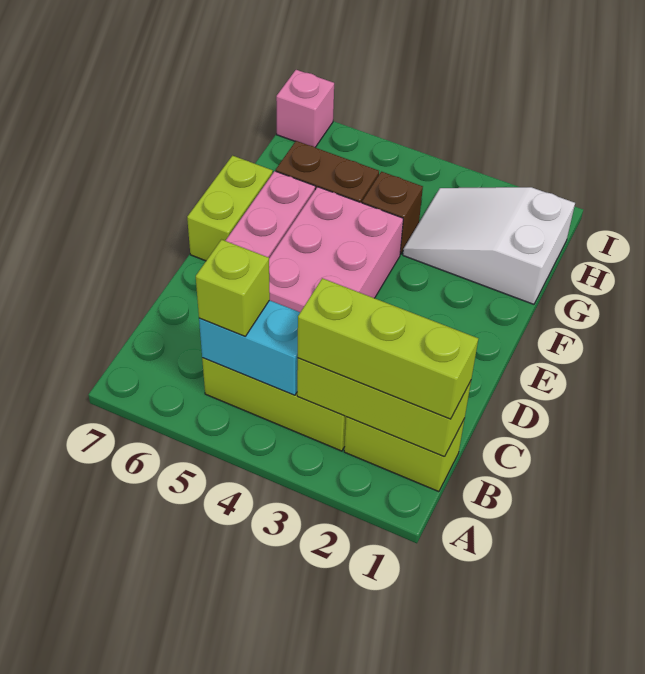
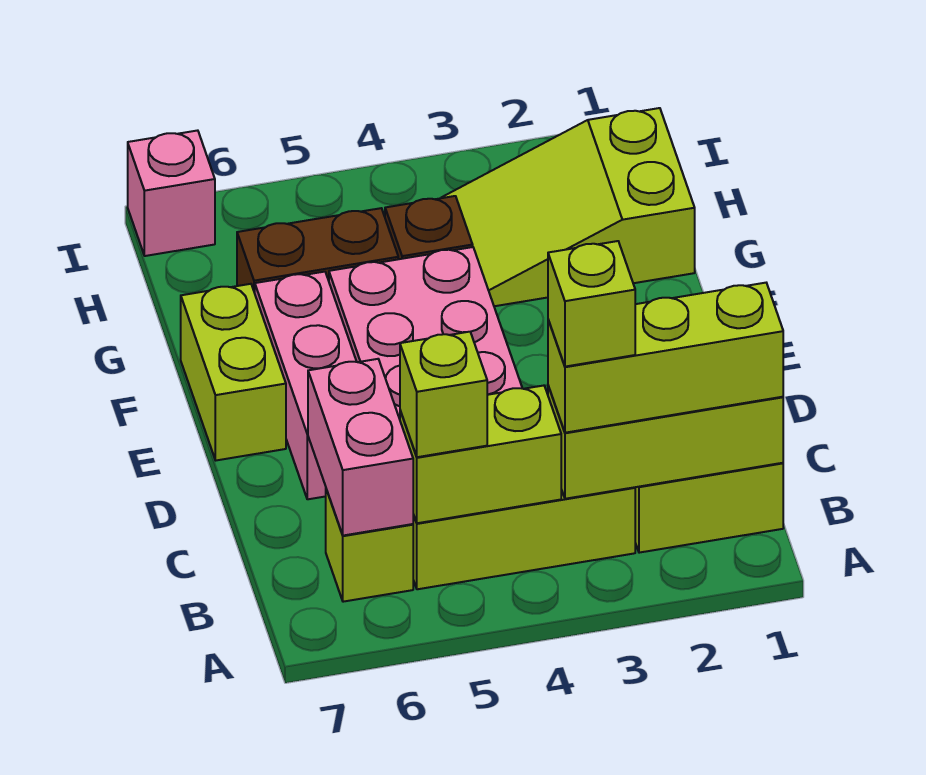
none -> lime 1x1 brick [548,241,635,367]
cyan 1x2 brick [199,300,300,395] -> lime 1x2 brick [400,386,561,523]
none -> lime 1x1 brick [326,489,413,602]
none -> pink 1x2 brick [308,359,413,536]
white 2x3 slope [403,187,575,304] -> lime 2x3 slope [442,108,695,306]

